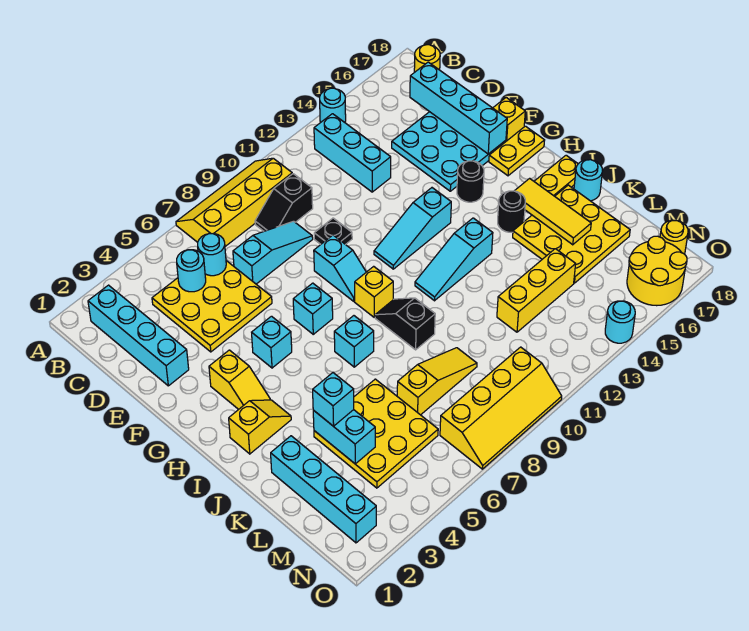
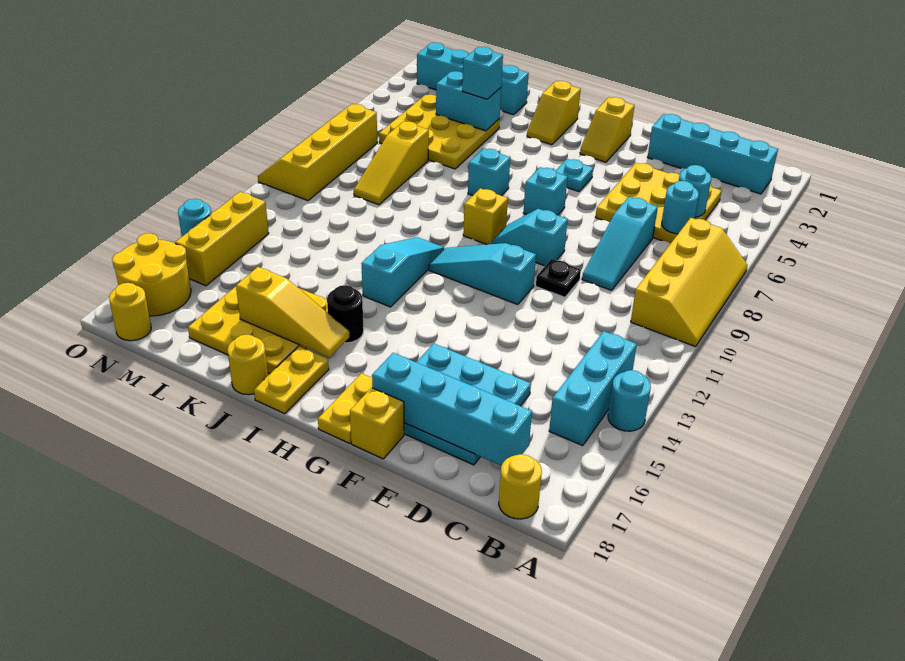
cyan 1x3 brick [314,114,391,192] -> cyan 1x3 brick turned to [549,331,637,446]
black 1x2 slope [255,174,313,231] -> none
yellow 1x2 slope [209,350,270,409] -> yellow 1x2 slope turned to [580,97,634,162]
cyan 1x1 brick [252,316,292,368] -> cyan 1x1 plate [556,159,593,192]
cyan 1x3 slope [374,188,451,269] -> cyan 1x3 slope turned to [429,243,536,305]
black 1x1 round brick [457,161,484,202] -> none
black 1x2 slope [375,298,435,350] -> none
yellow 1x3 tile [515,178,591,245] -> yellow 1x3 slope [236,267,349,357]
cyan 1x1 round brick [574,160,602,201] -> yellow 1x1 round brick [227,335,268,395]
yellow 1x3 brick [497,249,576,332] -> yellow 1x3 brick moved to [175,192,269,286]

